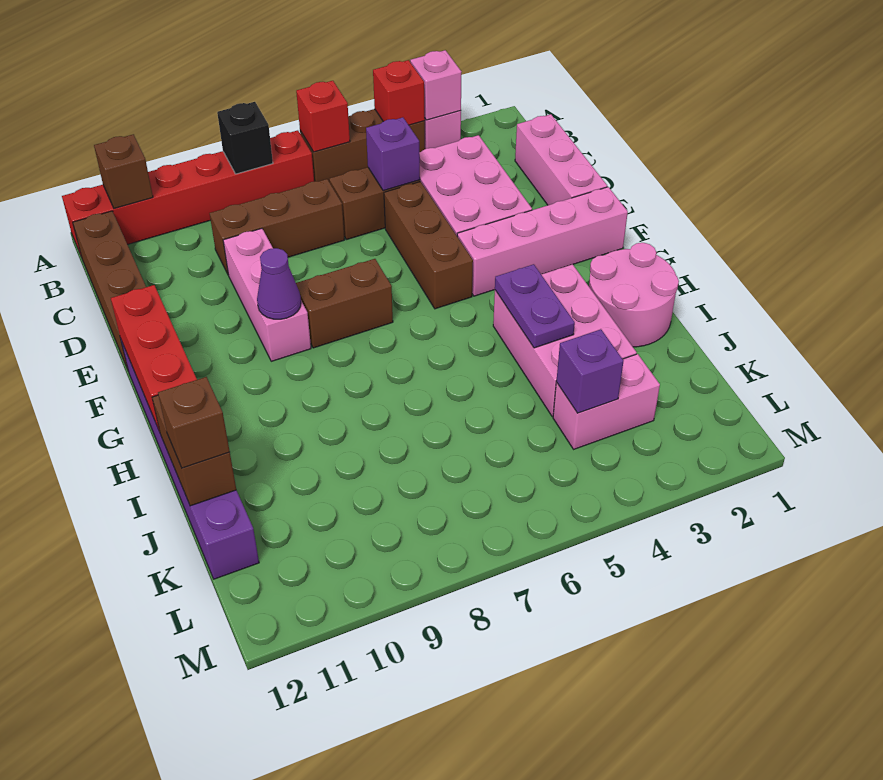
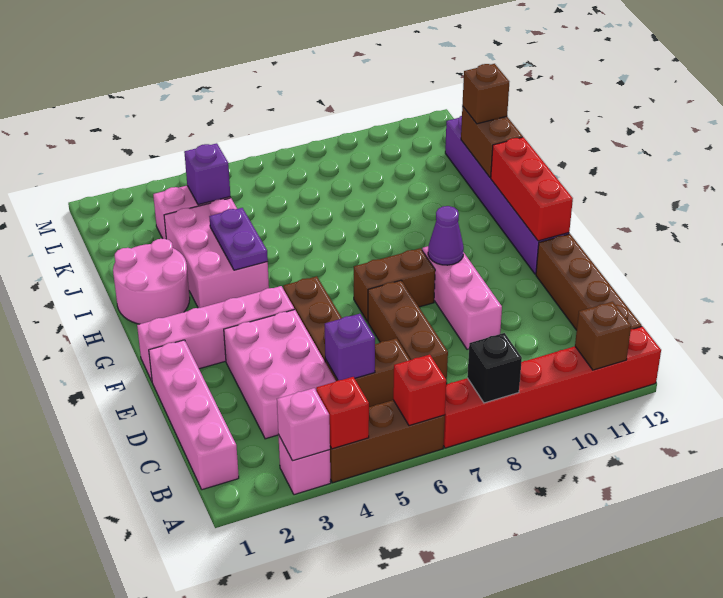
pink 1x3 brick [515,114,607,205] -> pink 1x4 brick [149,340,239,490]
brown 1x3 brick [210,179,344,274] -> brown 1x3 brick turned to [368,280,448,384]

